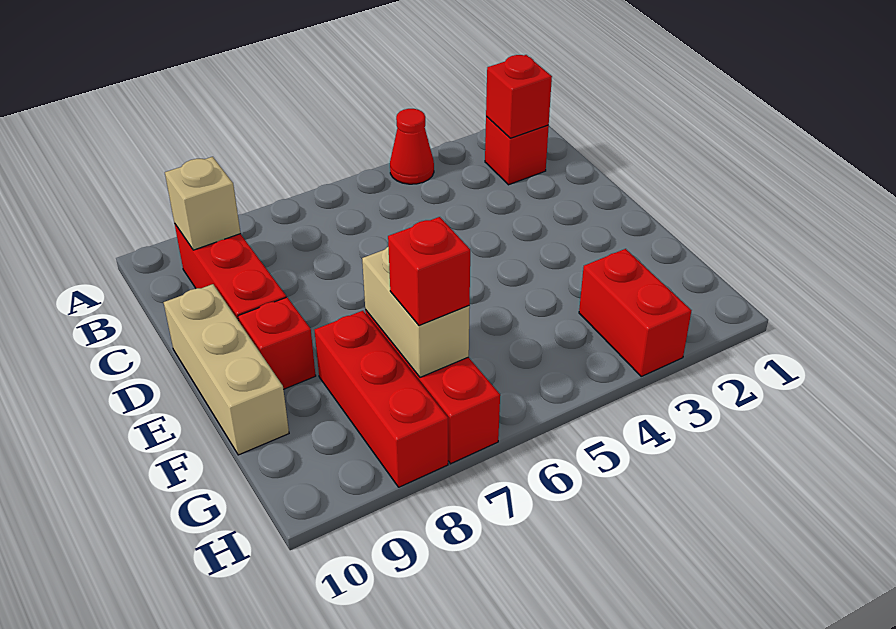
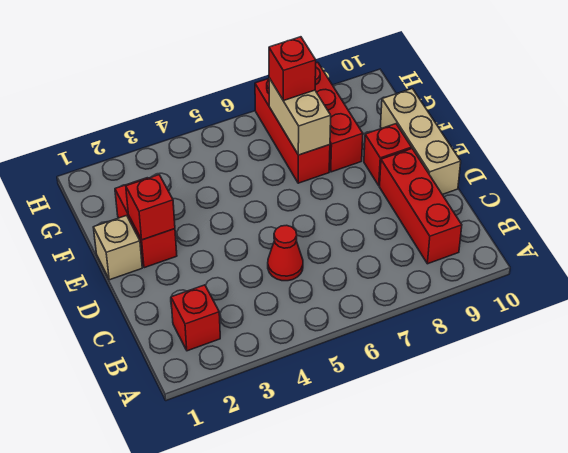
red 1x1 cone [390,109,434,184] -> red 1x1 cone moved to [268,225,303,281]
red 1x1 brick [486,55,552,138] -> red 1x1 brick moved to [126,175,175,240]
tan 1x1 brick [165,157,240,250] -> tan 1x1 brick moved to [93,215,142,280]
red 1x2 brick [579,249,691,376] -> red 1x2 brick moved to [115,178,177,268]

